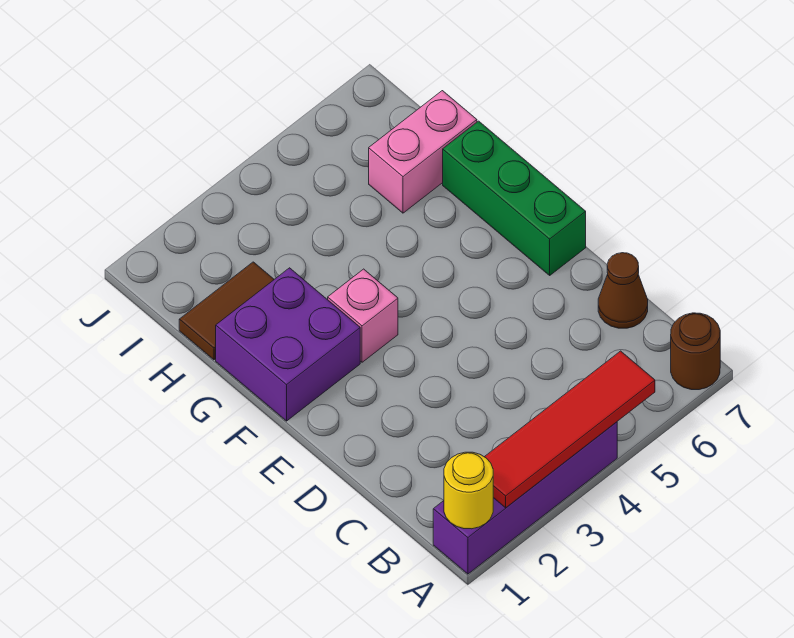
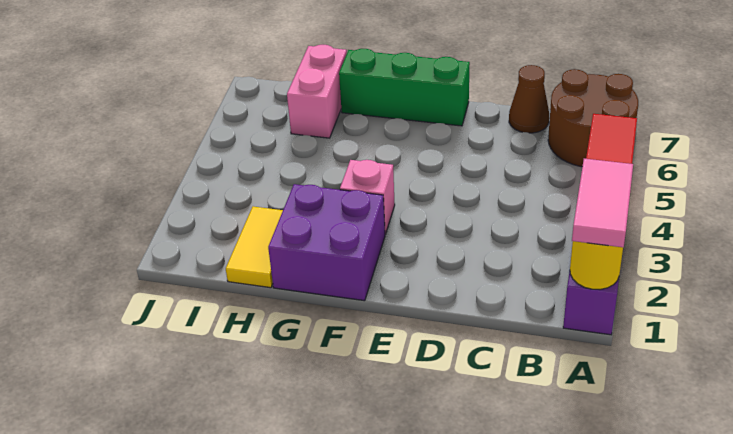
none -> pink 1x2 tile [572,159,633,247]
brown 1x1 round brick [671,313,720,390] -> brown 2x2 round brick [548,69,638,167]
brown 1x2 tile [179,262,274,360] -> yellow 1x2 tile [226,206,283,288]

